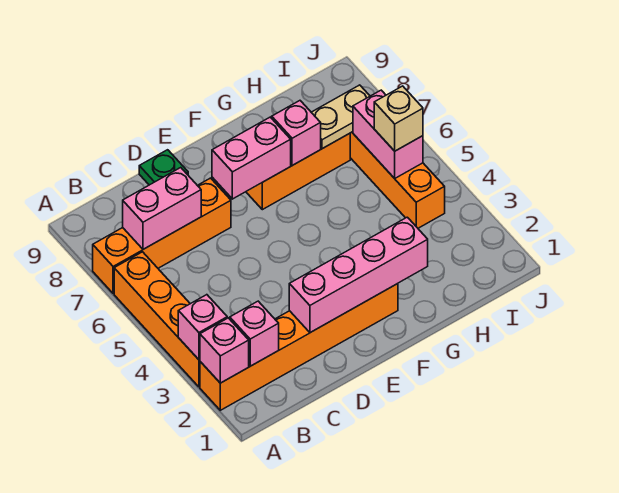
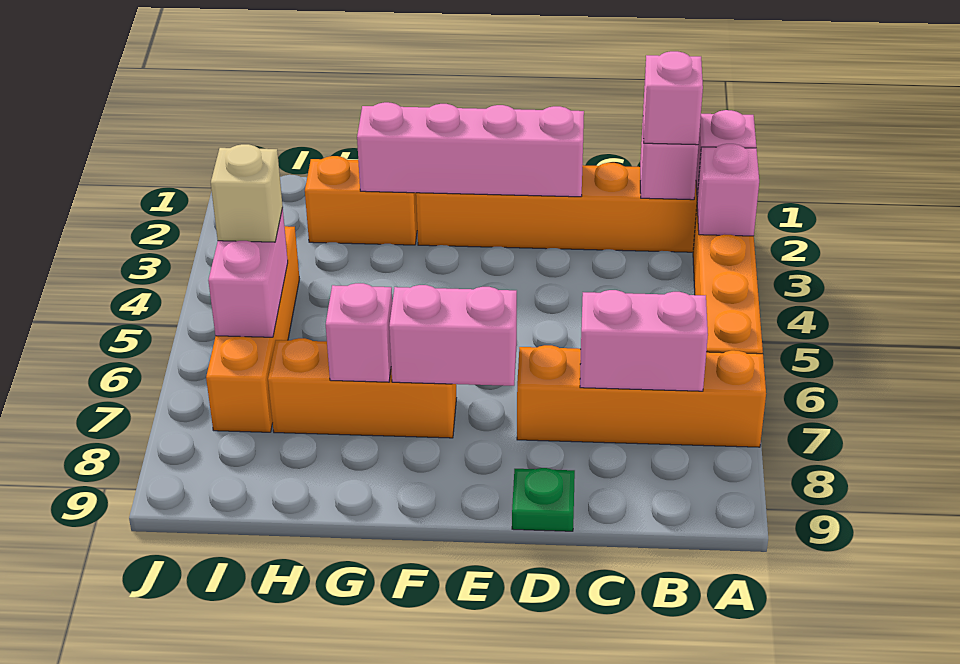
none -> pink 1x1 brick [643,51,703,145]
none -> orange 1x2 brick [305,156,417,245]
tan 1x2 plate [311,85,370,149] -> none

